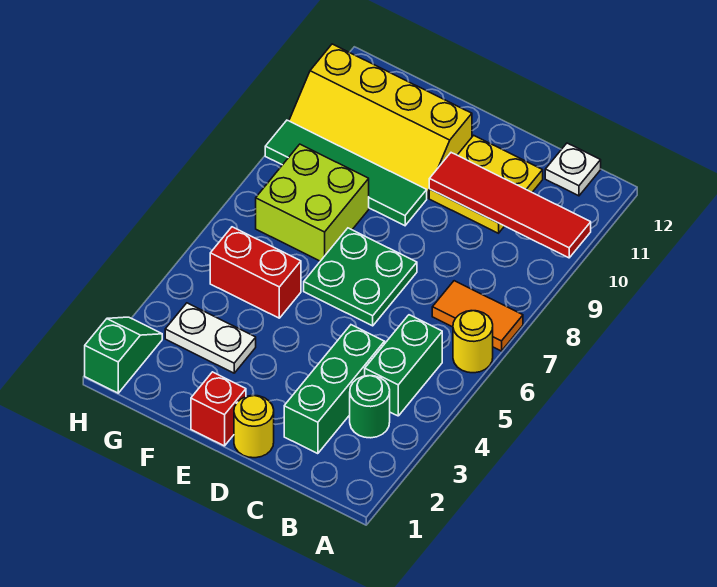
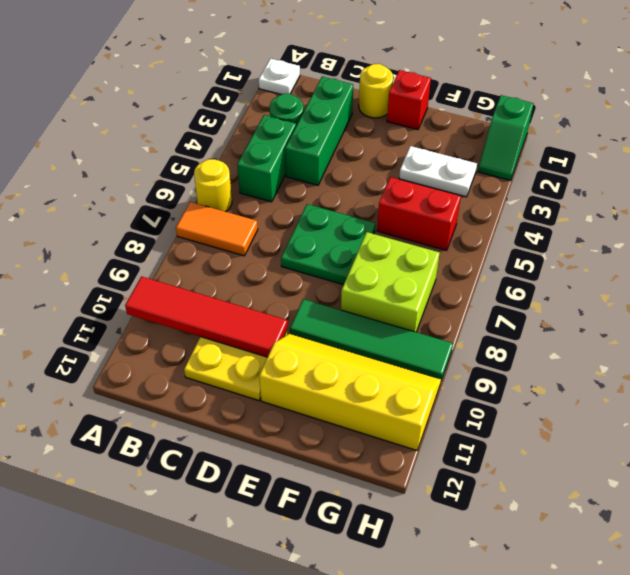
white 1x1 plate [545,143,601,196] -> white 1x1 plate moved to [259,59,300,95]

